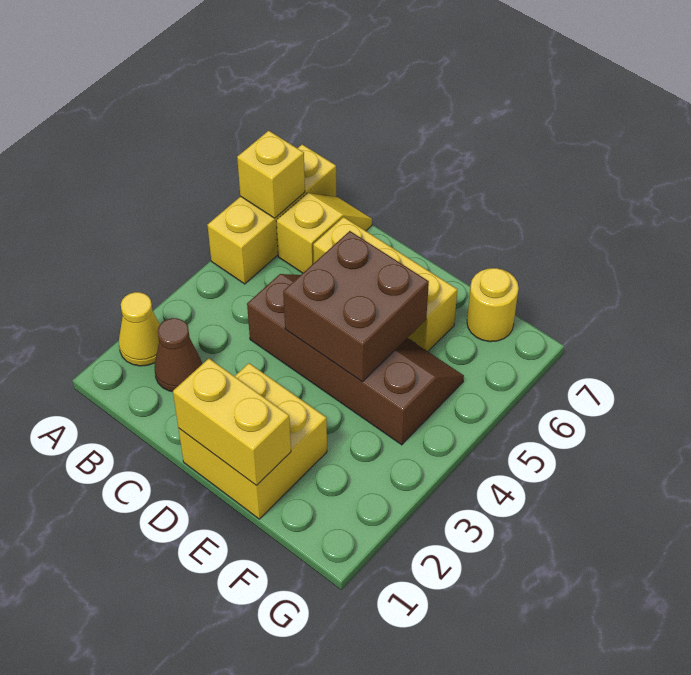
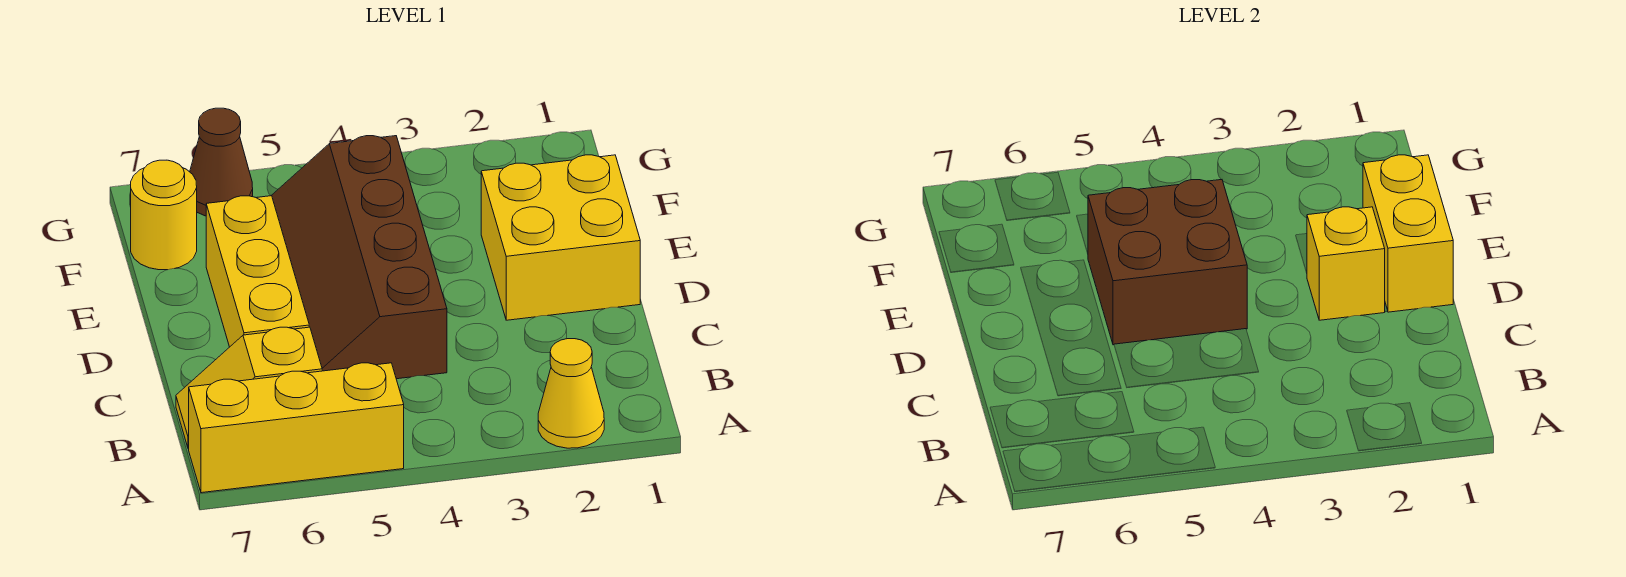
yellow 1x1 brick [237,131,305,218] -> yellow 1x1 brick moved to [1307,207,1385,320]
brown 1x1 cone [155,318,202,392] -> brown 1x1 cone moved to [190,108,253,216]

